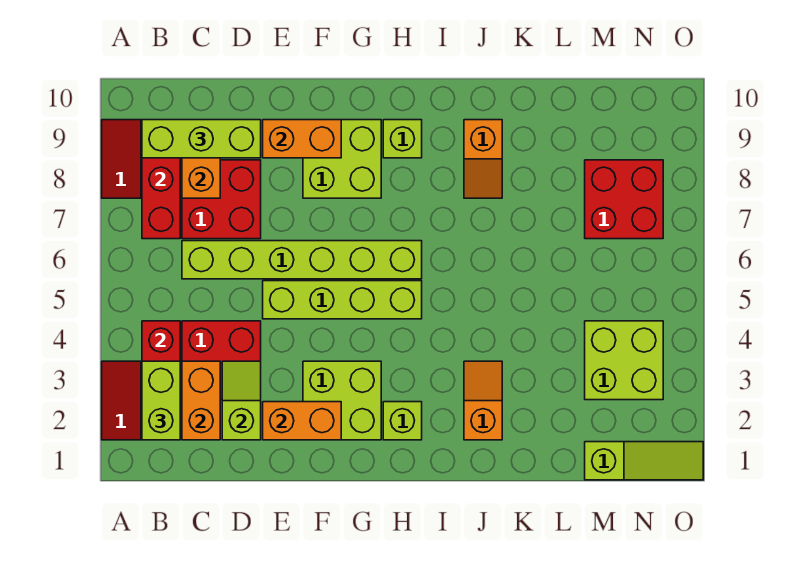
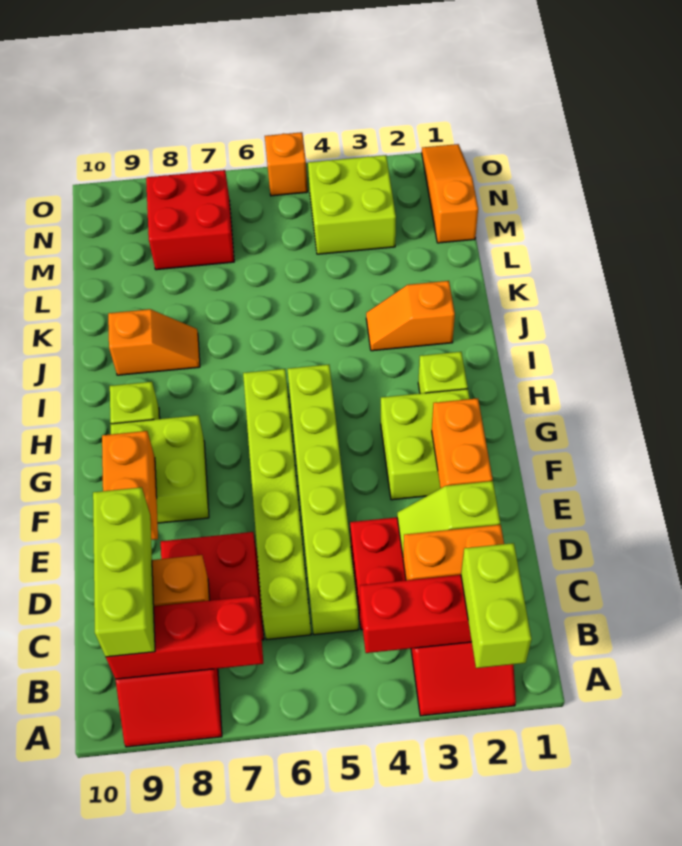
lime 1x2 brick [142,361,180,440] -> lime 1x2 brick turned to [461,543,531,668]
lime 1x4 brick [263,281,422,319] -> lime 1x6 brick [288,365,358,635]
lime 1x3 slope [585,442,703,480] -> orange 1x3 slope [422,144,478,243]
none -> orange 1x1 brick [265,132,308,196]

